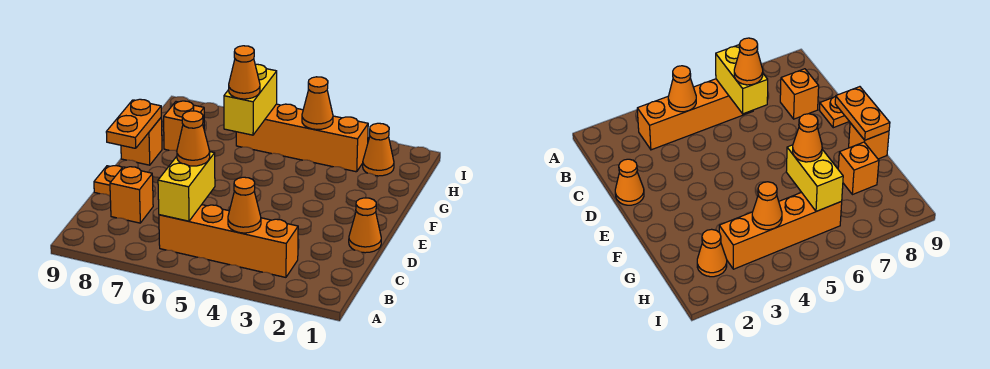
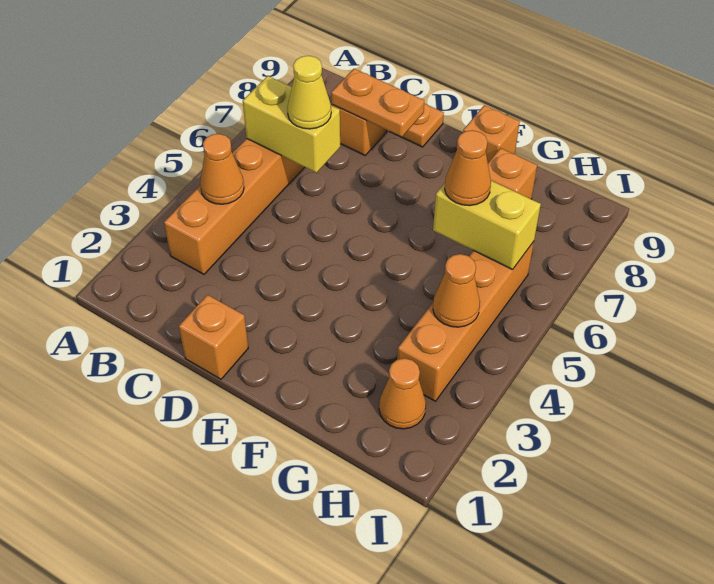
orange 1x1 cone [177,111,210,166] -> yellow 1x1 cone [287,56,331,129]
orange 1x1 cone [349,198,381,253] -> orange 1x1 brick [179,295,248,379]
orange 1x2 plate [106,99,161,148] -> orange 1x2 plate moved to [331,69,424,137]

